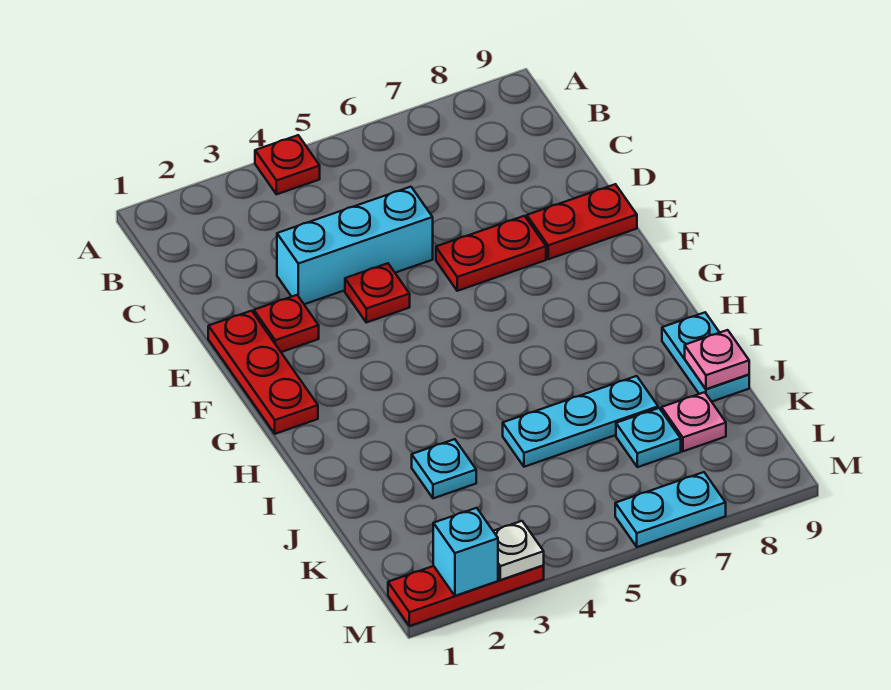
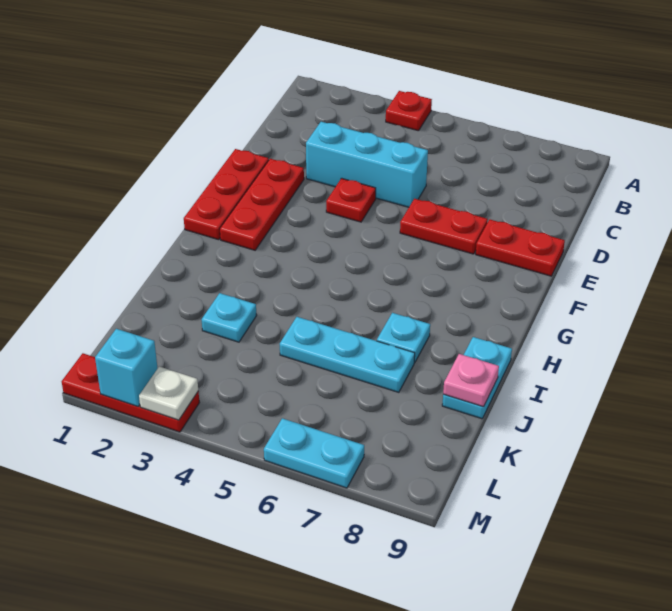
red 1x1 plate [254,295,319,352] -> red 1x3 plate [220,159,304,250]
cyan 1x1 plate [616,408,681,467] -> cyan 1x1 plate moved to [377,313,430,363]
pink 1x1 plate [661,392,726,451] -> none

